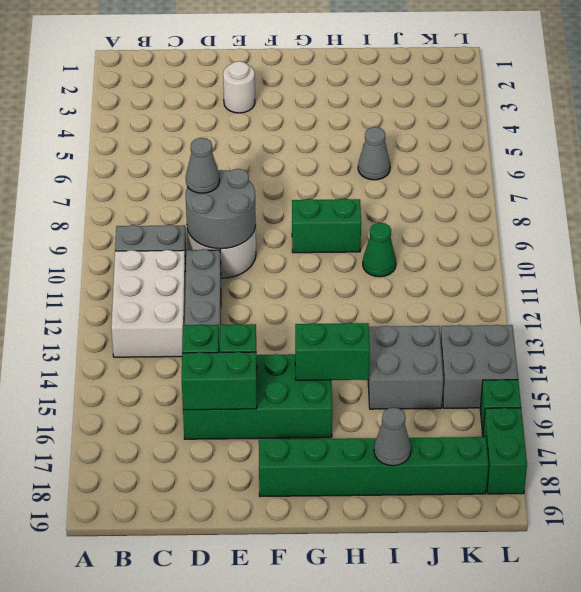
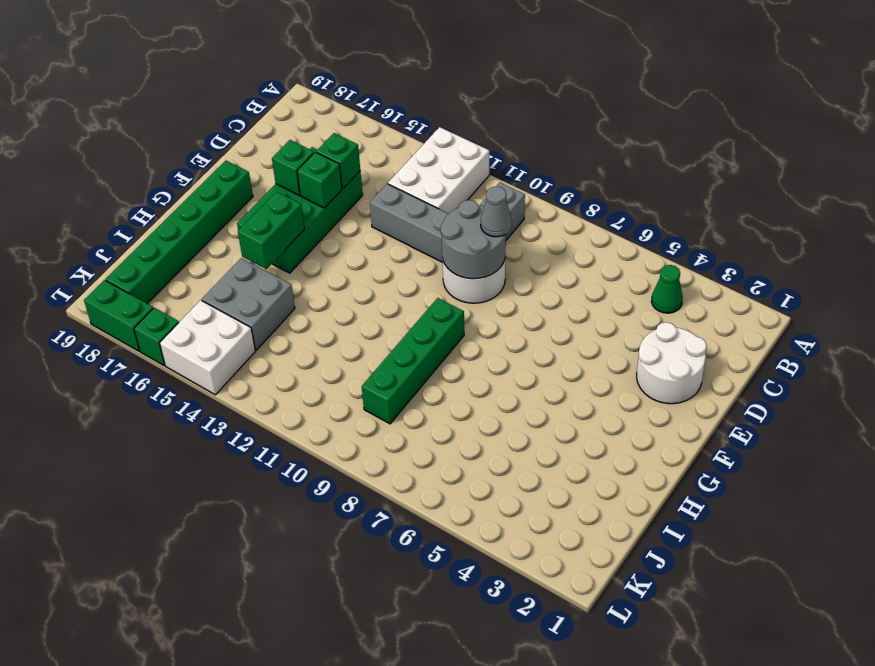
white 2x3 brick [111,250,186,357] -> white 2x3 brick turned to [388,127,489,214]
green 1x2 brick [182,352,257,410] -> green 1x1 brick [272,140,314,195]
white 1x1 round brick [223,61,255,113] -> white 2x2 round brick [637,322,707,404]
green 1x2 brick [292,198,361,253] -> green 1x4 brick [362,298,464,424]
grey 1x1 cone [358,127,390,180] -> none
green 1x1 cone [363,223,396,277] -> green 1x1 cone moved to [651,265,683,313]
grey 1x1 cone [374,408,411,466] -> none
grey 2x2 brick [440,325,518,408] -> white 2x2 brick [160,300,255,395]

